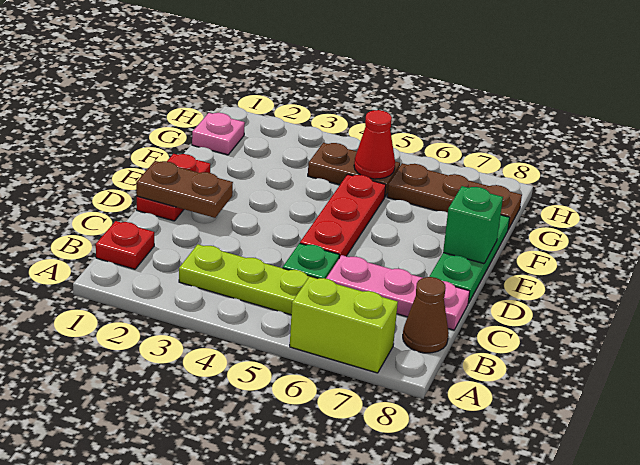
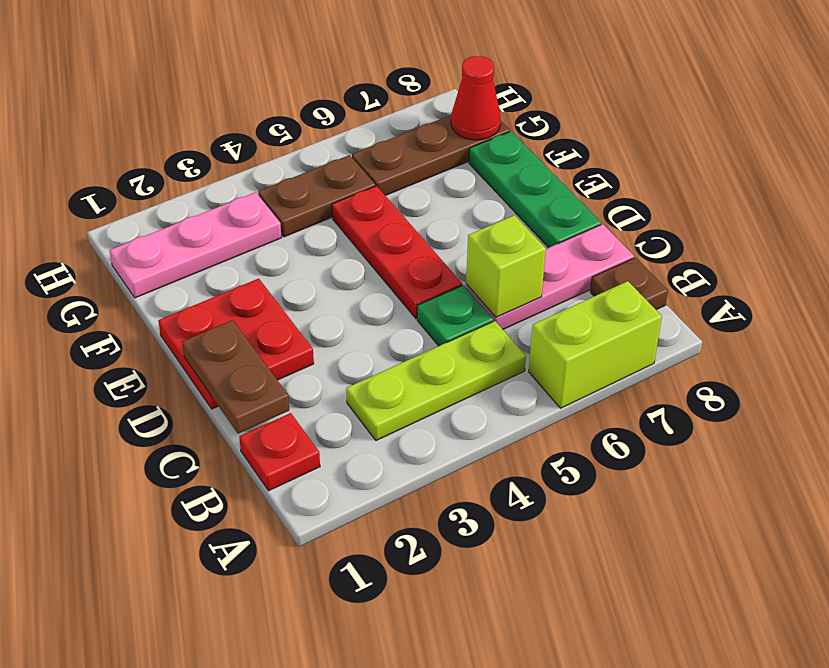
brown 1x1 cone [403,277,449,353] -> brown 1x1 plate [590,258,668,310]
none -> lime 1x1 brick [466,215,546,317]
red 1x2 plate [137,154,210,221] -> red 2x2 plate [158,279,314,409]
brown 1x2 plate [136,161,233,218] -> brown 1x2 plate turned to [182,320,289,433]
green 1x1 brick [443,186,503,264] -> none
pink 1x1 plate [192,113,245,155] -> pink 1x3 plate [110,192,281,298]
red 1x1 cone [354,110,395,179] -> red 1x1 cone moved to [451,56,501,140]

